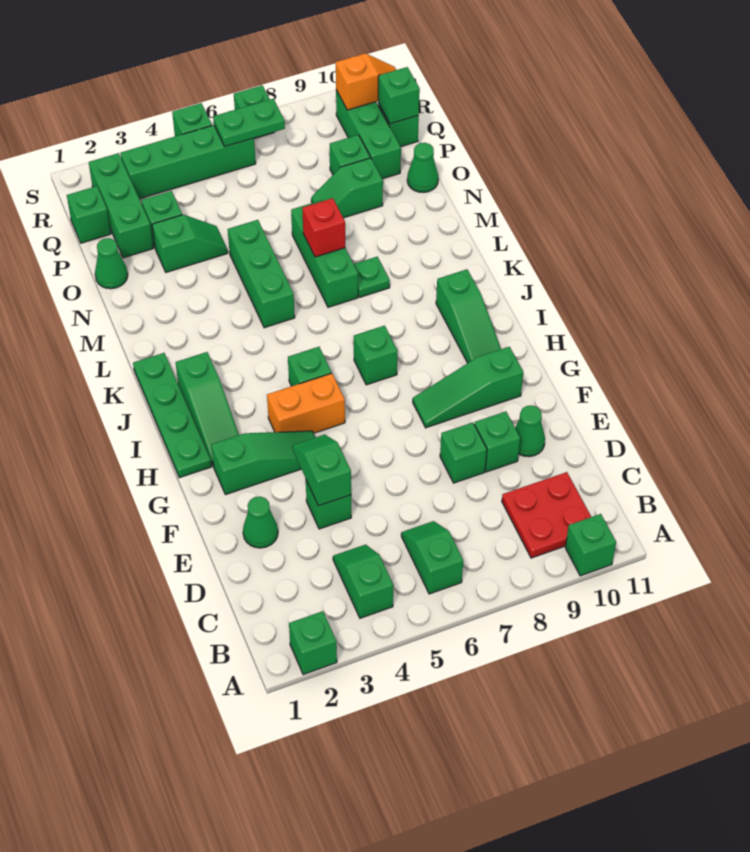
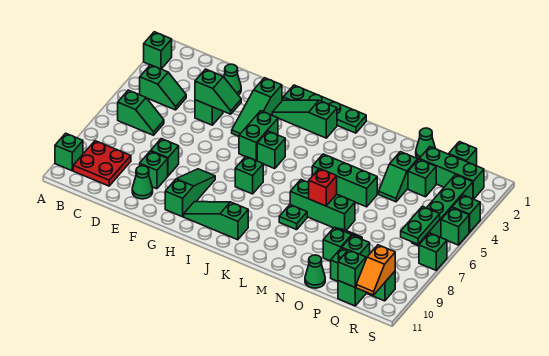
orange 1x2 brick [267,373,345,433] -> green 1x2 brick [239,111,278,161]
none -> green 1x1 brick [452,195,480,232]

